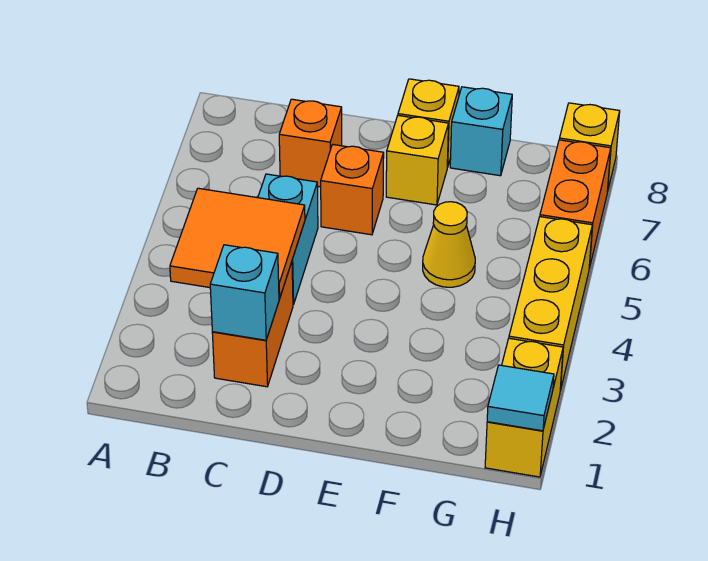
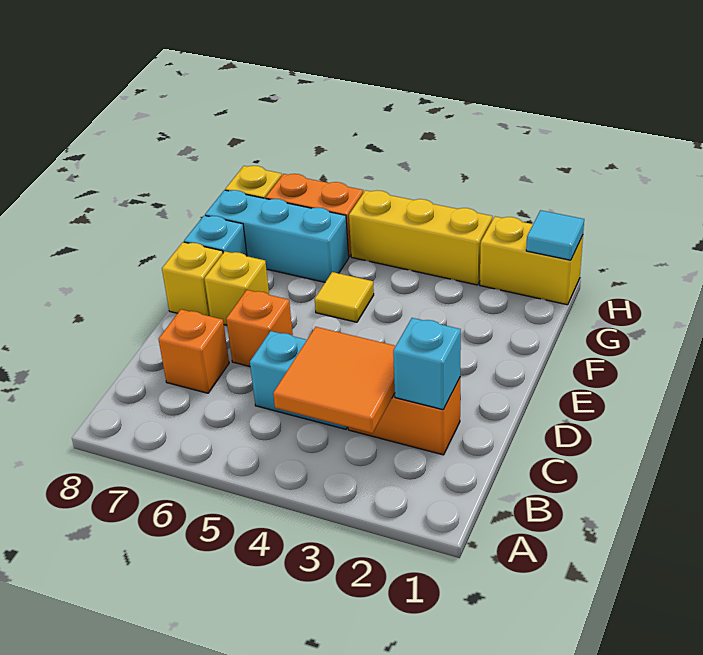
yellow 1x1 cone [423,202,475,287] -> yellow 1x1 tile [315,272,374,322]
none -> cyan 1x3 brick [205,190,349,282]

